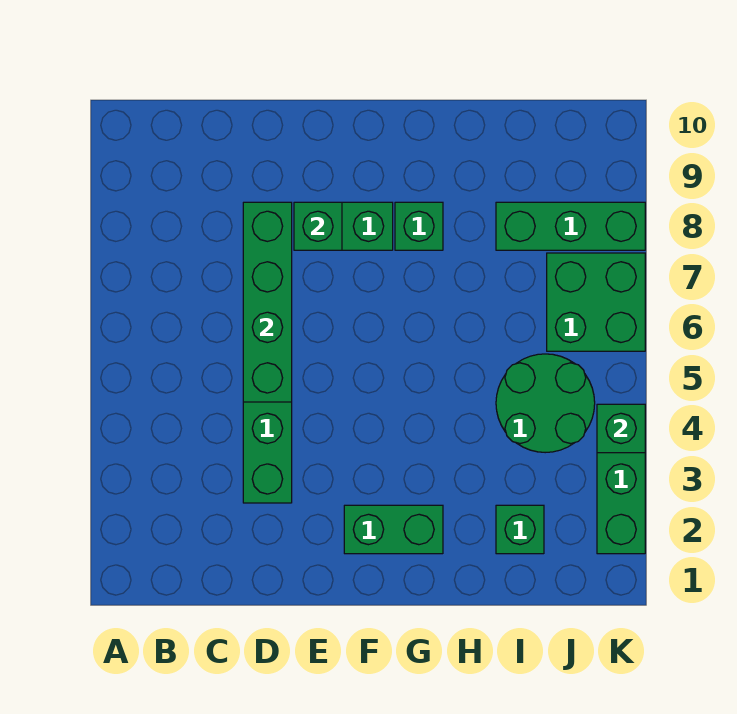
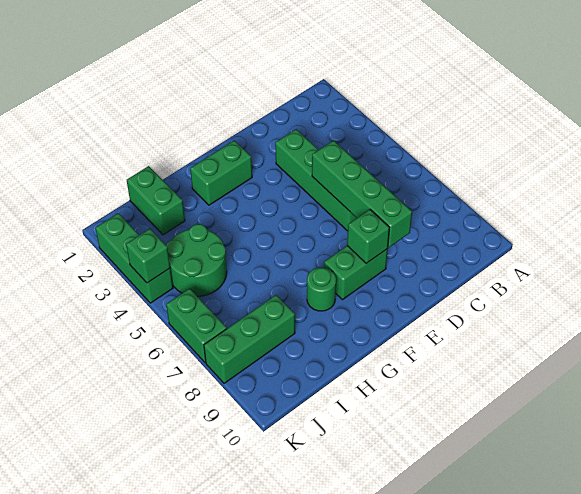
green 1x1 brick [395,202,443,250] -> green 1x1 round brick [307,267,336,311]
green 1x1 brick [496,505,544,554] -> green 1x2 brick [127,166,185,235]
green 2x2 brick [547,253,645,351] -> green 1x2 brick [166,289,227,363]

